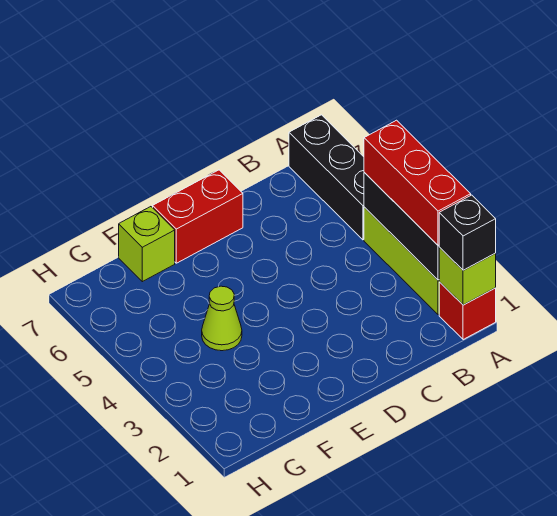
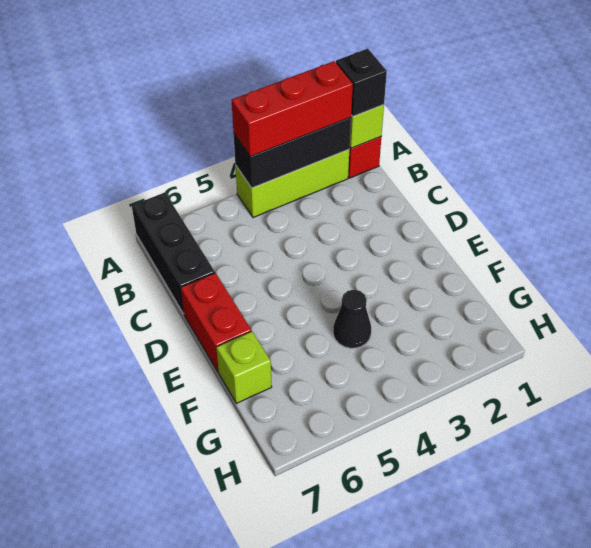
black 1x3 brick [289,115,364,240] -> black 1x3 brick turned to [132,193,215,314]
lime 1x1 cone [202,286,242,351] -> black 1x1 cone [333,290,371,348]

